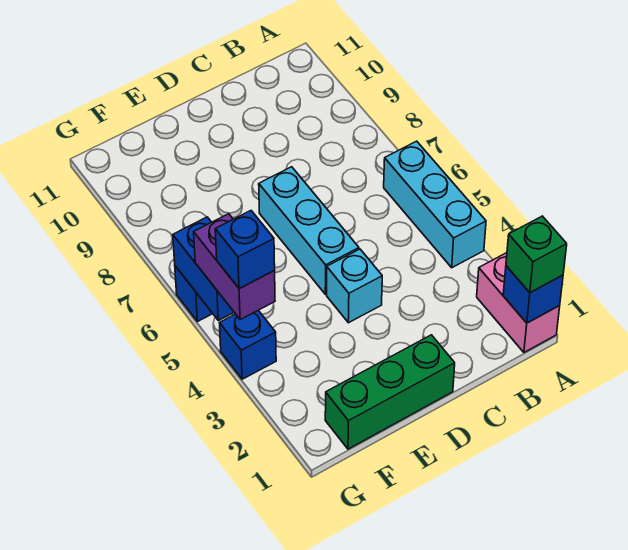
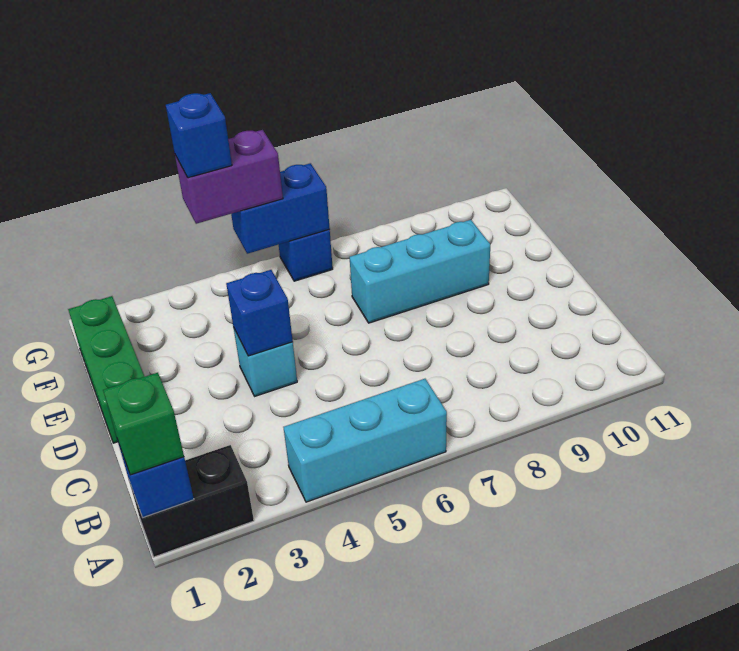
pink 1x2 brick [477,253,560,352] -> black 1x2 brick [130,445,254,557]
cyan 1x3 brick [259,167,359,294] -> cyan 1x3 brick moved to [350,220,490,323]
blue 1x1 brick [220,310,276,379] -> blue 1x1 brick moved to [226,270,293,356]

